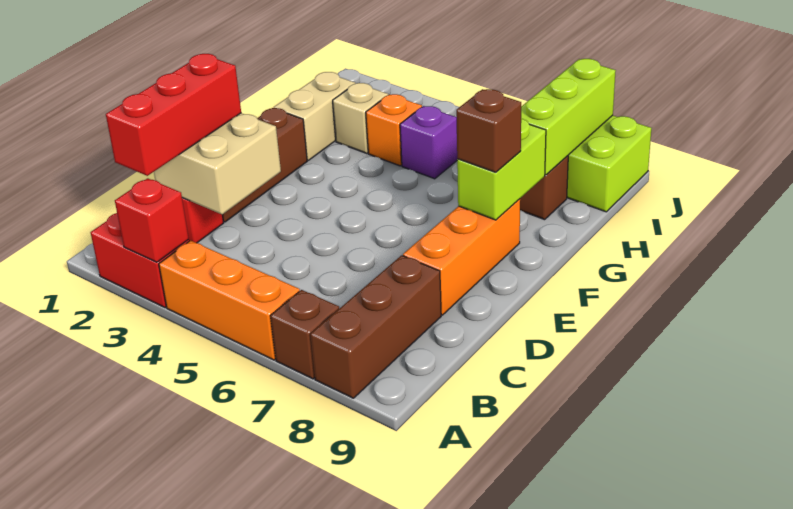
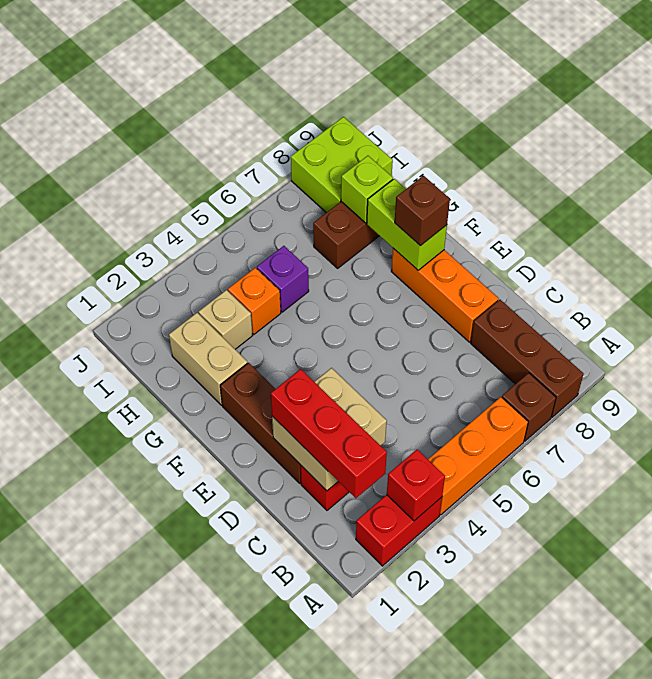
lime 1x3 brick [521,59,616,175] -> lime 1x1 brick [341,156,393,223]

